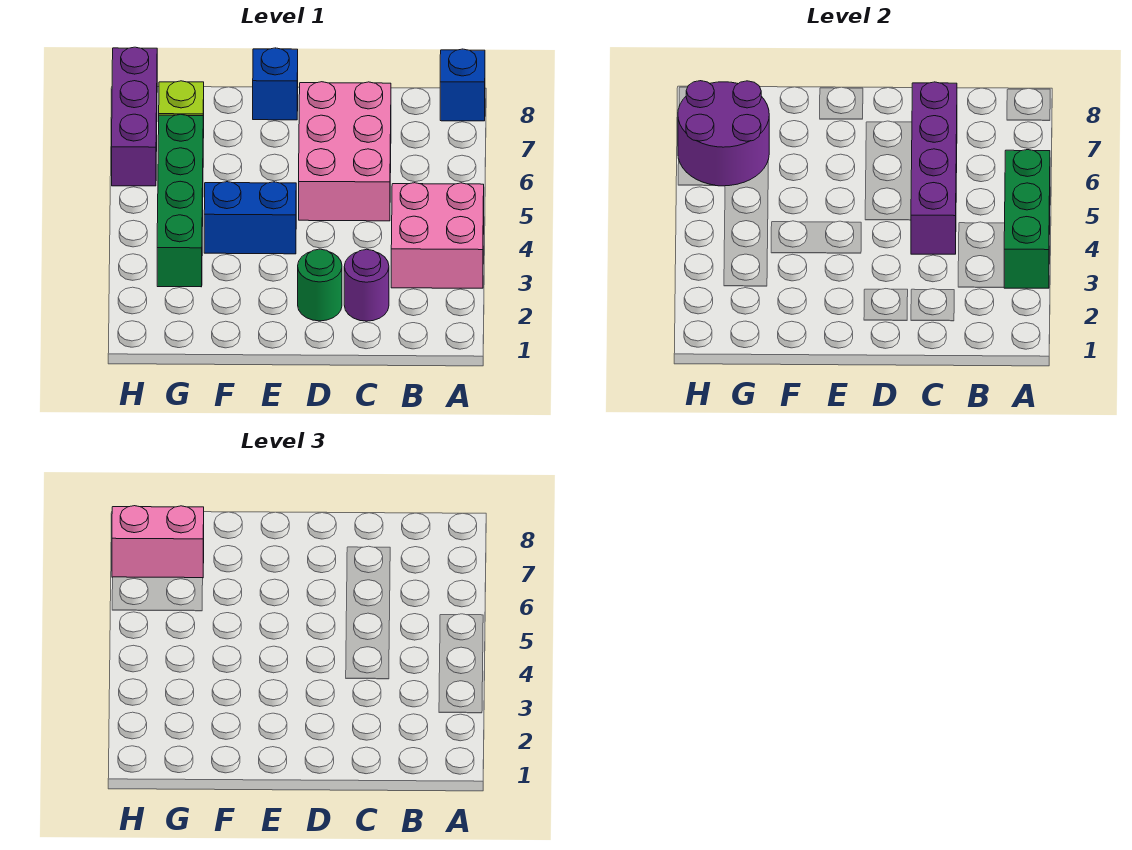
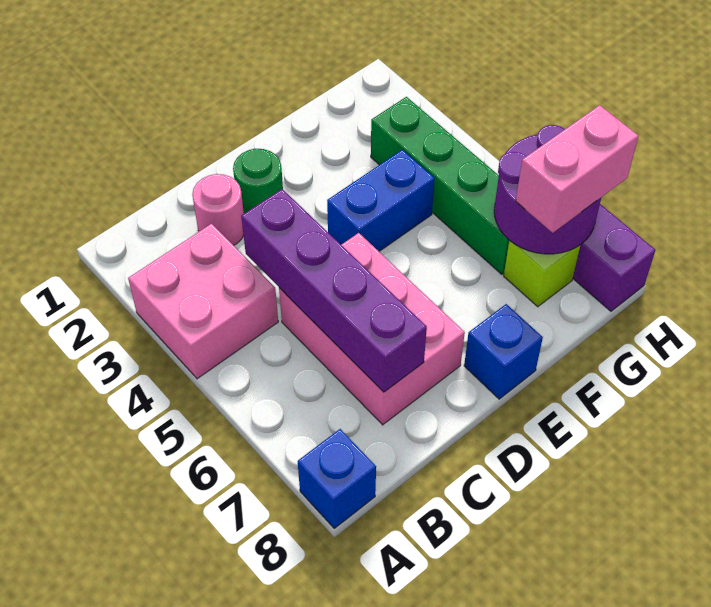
green 1x3 brick [1004,150,1050,288] -> none
purple 1x1 round brick [344,249,389,321] -> pink 1x1 round brick [192,174,244,245]

